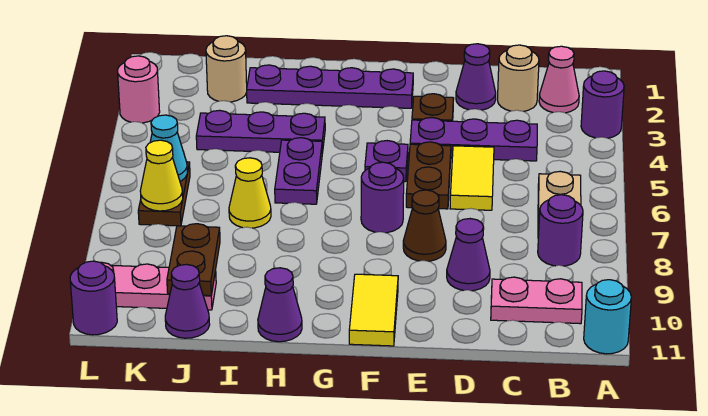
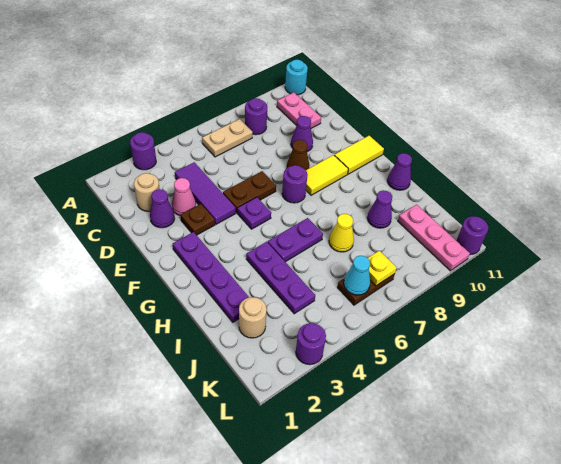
pink 1x1 cone [539,46,579,113] -> pink 1x1 cone moved to [172,178,196,216]
purple 1x3 plate [410,118,537,161] -> purple 1x3 tile [175,162,236,224]
yellow 1x2 tile [450,146,494,210] -> yellow 1x2 tile moved to [306,155,348,195]
brown 1x2 plate [167,224,220,296] -> none
purple 1x1 cone [165,264,210,338] -> purple 1x1 cone moved to [367,190,392,228]
yellow 1x1 cone [140,140,183,211] -> yellow 1x1 plate [368,251,397,286]
pink 1x1 round brick [118,56,160,123] -> purple 1x1 round brick [296,323,326,365]

